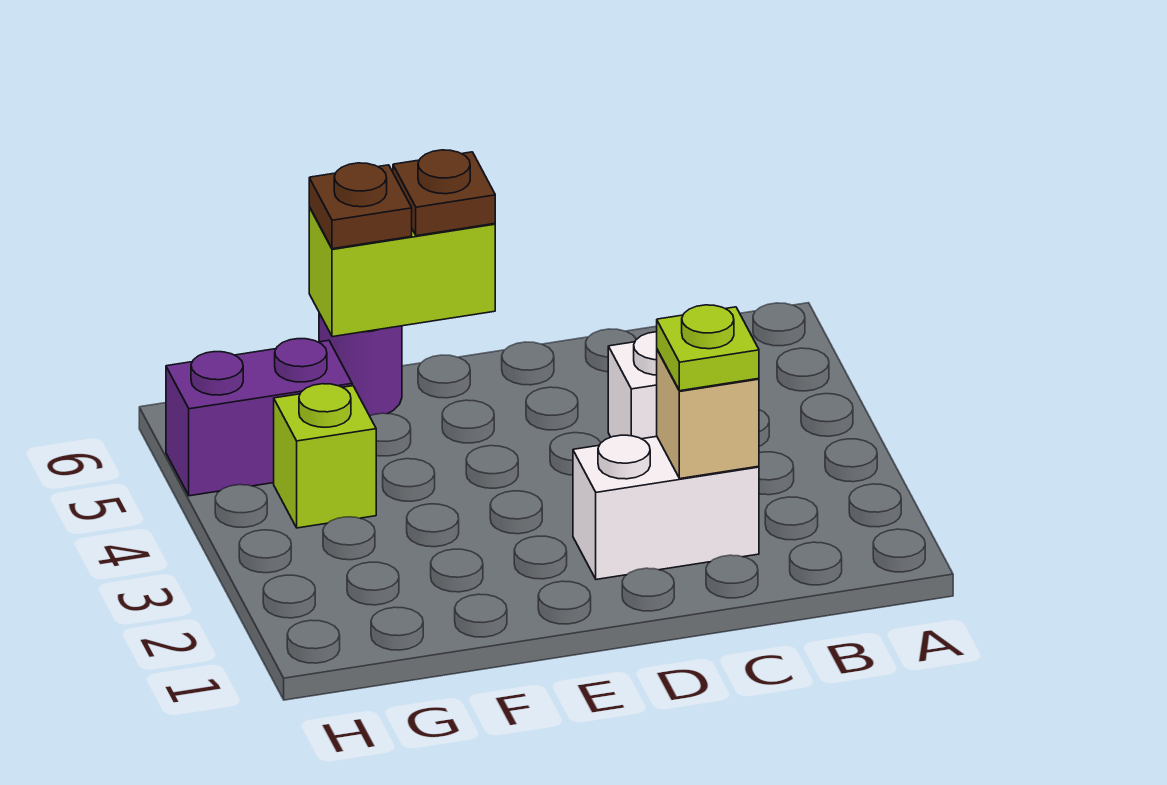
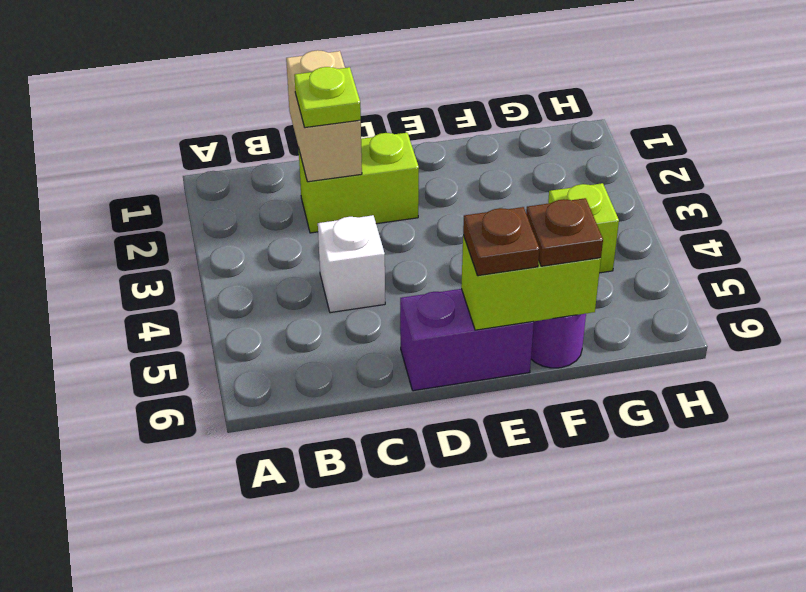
white 1x2 brick [573,435,759,579] -> lime 1x2 brick [299,133,419,233]
tan 1x1 brick [657,349,759,479] -> tan 1x2 brick [286,50,362,182]
purple 1x2 brick [166,339,352,496] -> purple 1x2 brick moved to [400,289,534,391]

